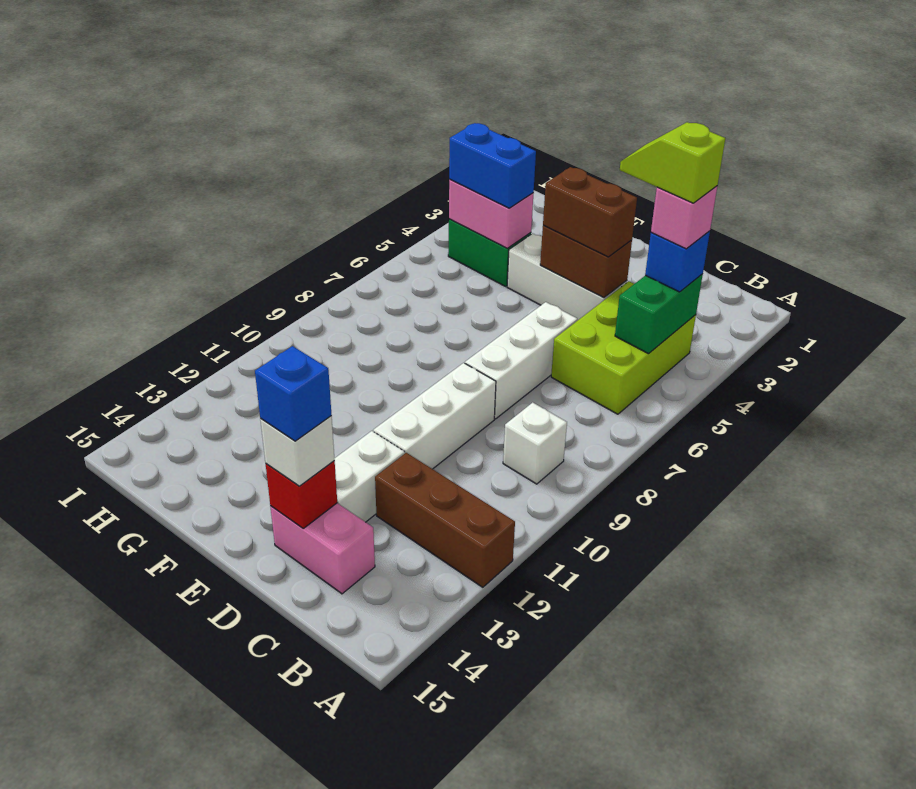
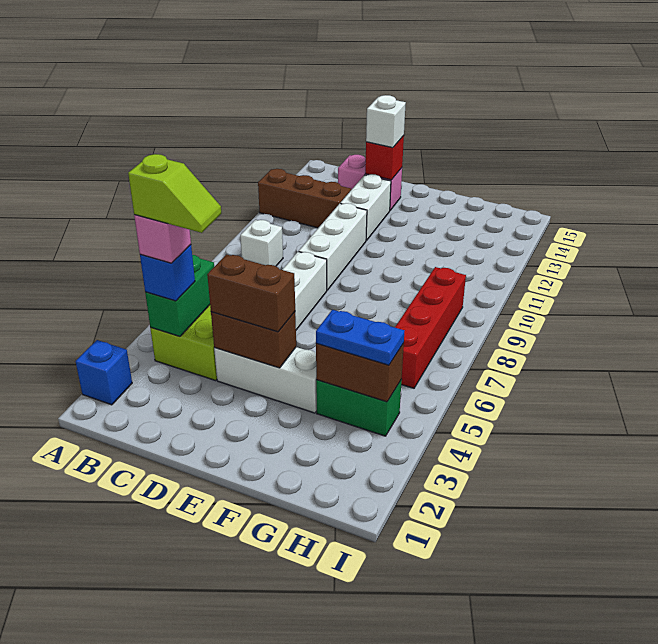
blue 1x1 brick [255,346,331,441] -> blue 1x1 brick moved to [76,340,132,405]
pink 1x2 brick [449,180,534,248] -> brown 1x2 brick [316,344,404,402]
blue 1x2 brick [449,123,536,208] -> blue 1x2 plate [316,310,404,365]
none -> red 1x4 brick [395,267,466,388]

